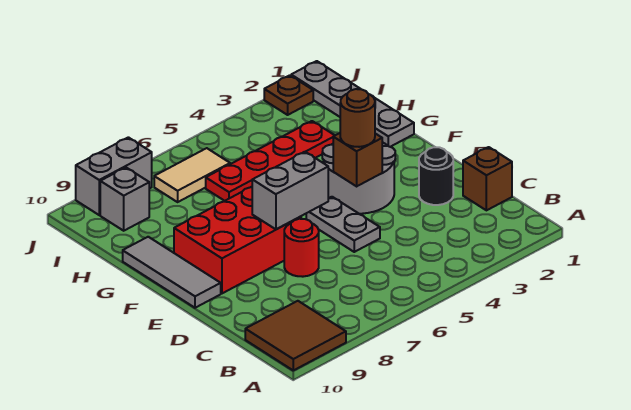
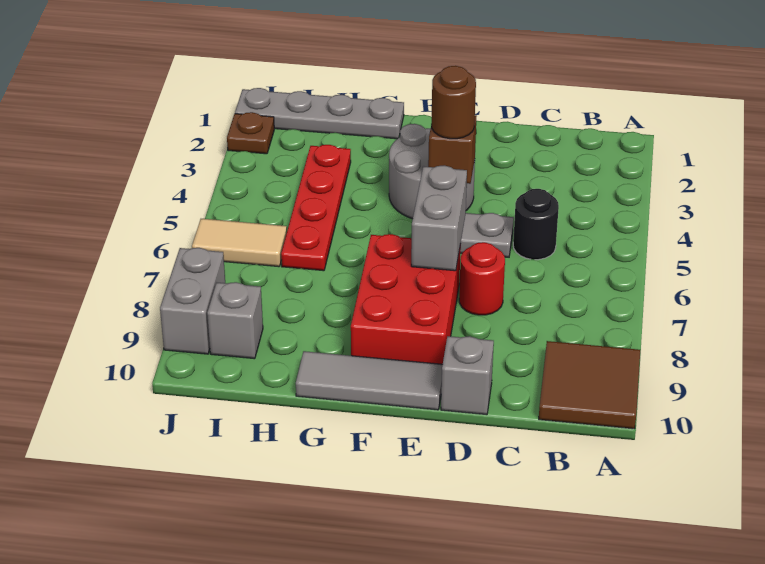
brown 1x1 brick [463,147,512,210] -> none
black 1x1 round brick [419,147,453,205] -> black 1x1 round brick moved to [513,189,559,260]
none -> grey 1x1 brick [441,336,494,415]
tan 1x2 tile [154,148,230,202] -> tan 1x2 tile turned to [192,219,287,267]

